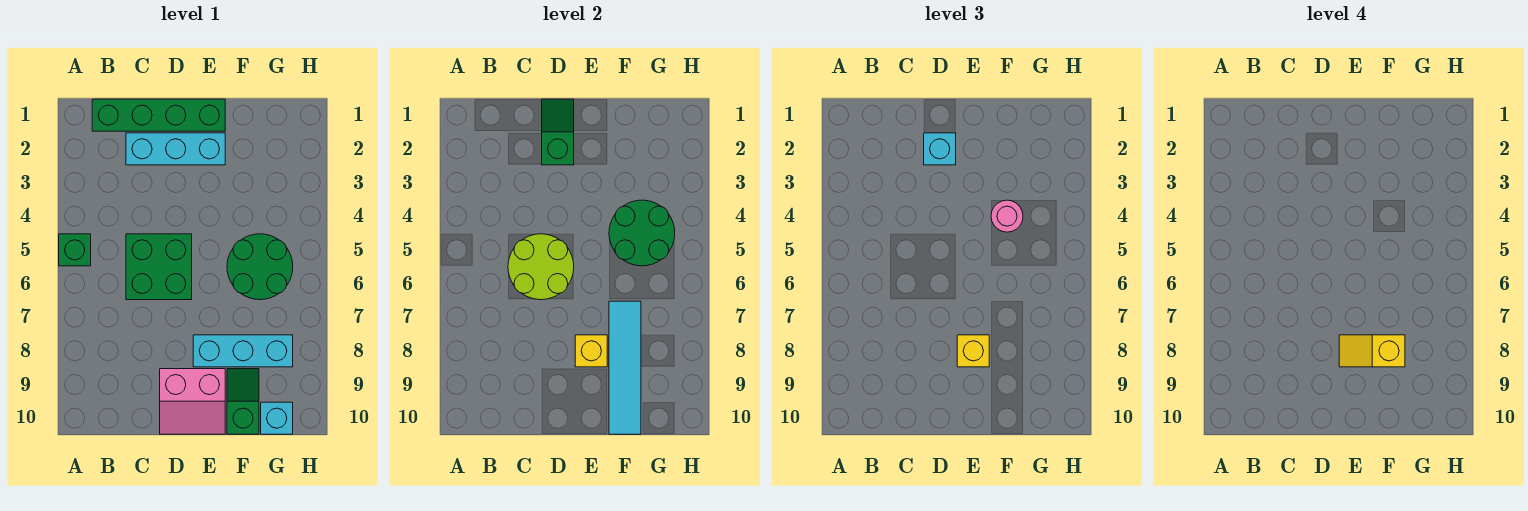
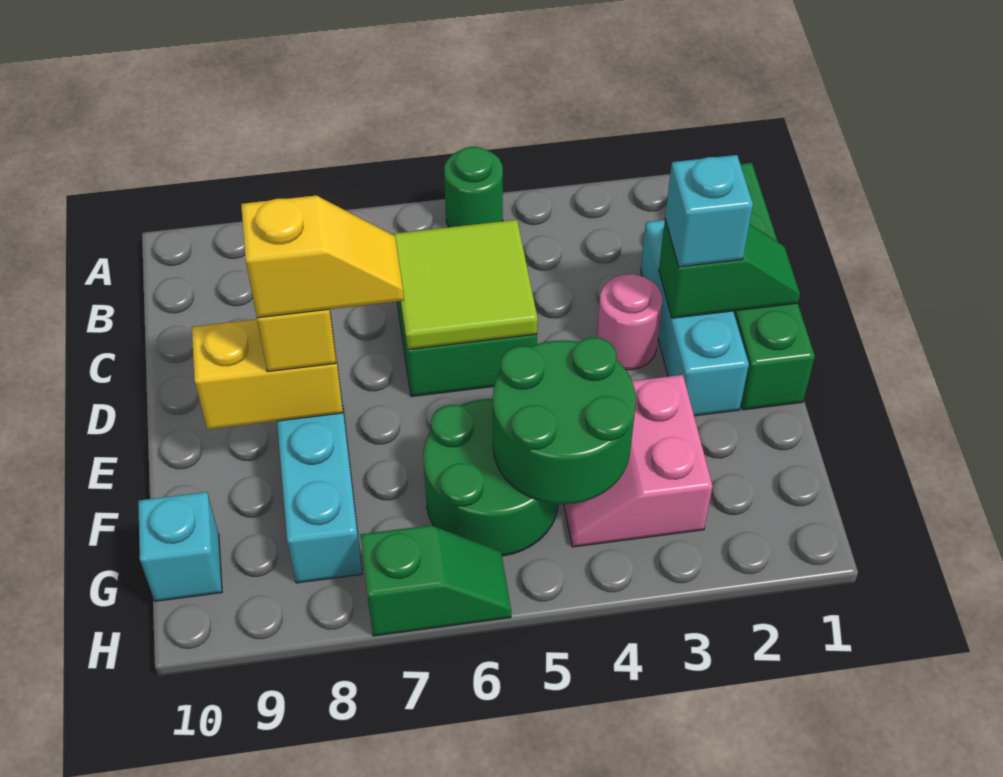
green 1x1 brick [59,234,91,266] -> green 1x1 round brick [444,147,503,227]
lime 2x2 round brick [508,234,574,300] -> lime 2x2 tile [392,220,538,350]
pink 2x2 slope [160,369,225,434] -> pink 2x2 slope moved to [564,375,713,547]
yellow 1x1 brick [575,335,607,367] -> yellow 1x2 brick [192,319,343,430]
yellow 1x2 slope [1339,335,1405,367] -> yellow 1x2 slope turned to [241,195,404,318]
pink 1x1 round brick [991,200,1023,232] -> pink 1x1 round brick moved to [597,274,662,370]
cyan 1x4 tile [609,301,641,434] -> none
green 1x2 slope [227,369,259,434] -> green 1x2 slope moved to [360,525,511,636]

